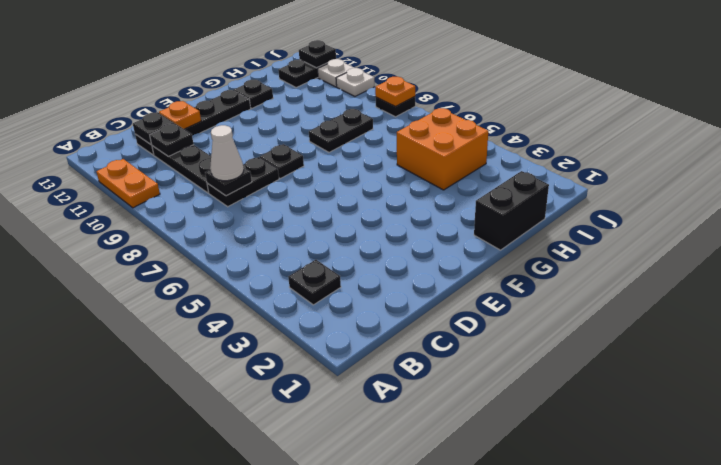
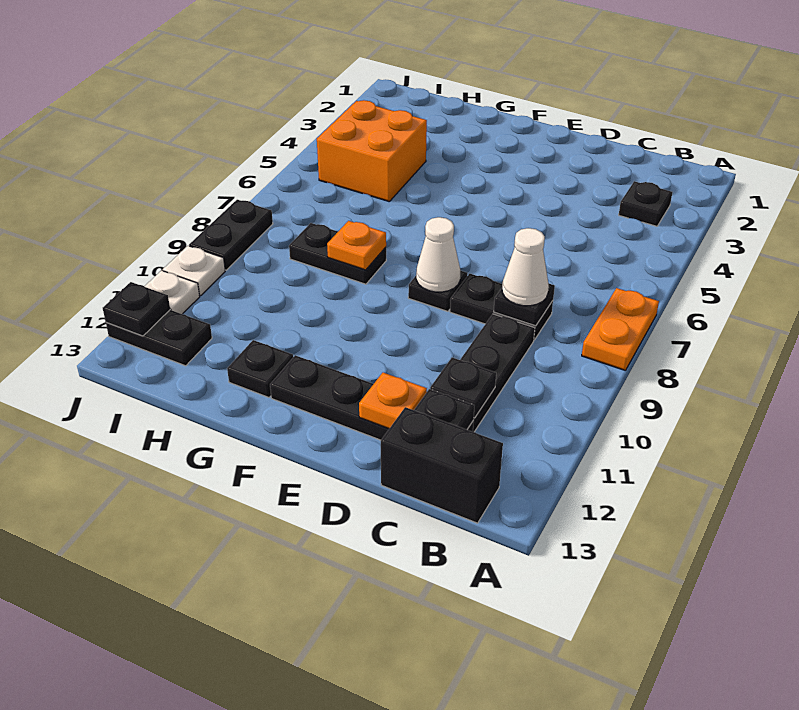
orange 1x2 plate [97,159,160,208] -> orange 1x2 plate moved to [582,288,659,371]
none -> white 1x1 cone [416,217,460,292]
black 1x2 brick [474,171,549,250] -> black 1x2 brick moved to [381,407,503,523]
black 1x1 plate [376,97,415,117] -> black 1x2 plate [189,200,273,270]
orange 1x1 plate [375,77,415,107] -> orange 1x1 plate moved to [327,221,386,270]

